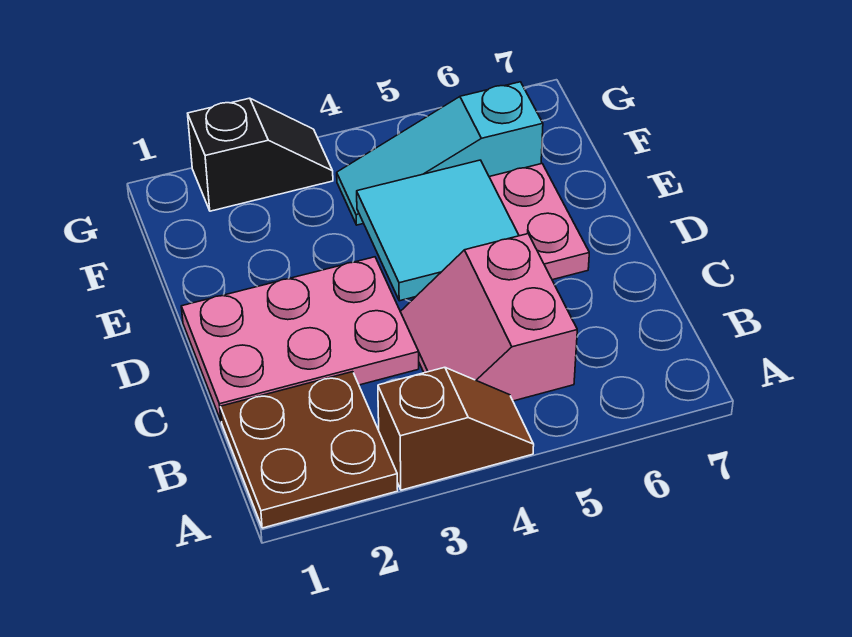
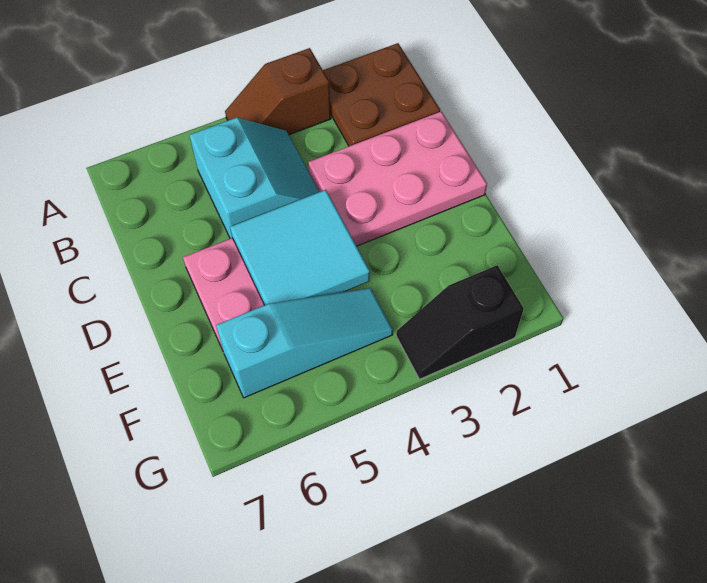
pink 2x2 slope [400,234,577,401] -> cyan 2x2 slope [189,118,319,239]

